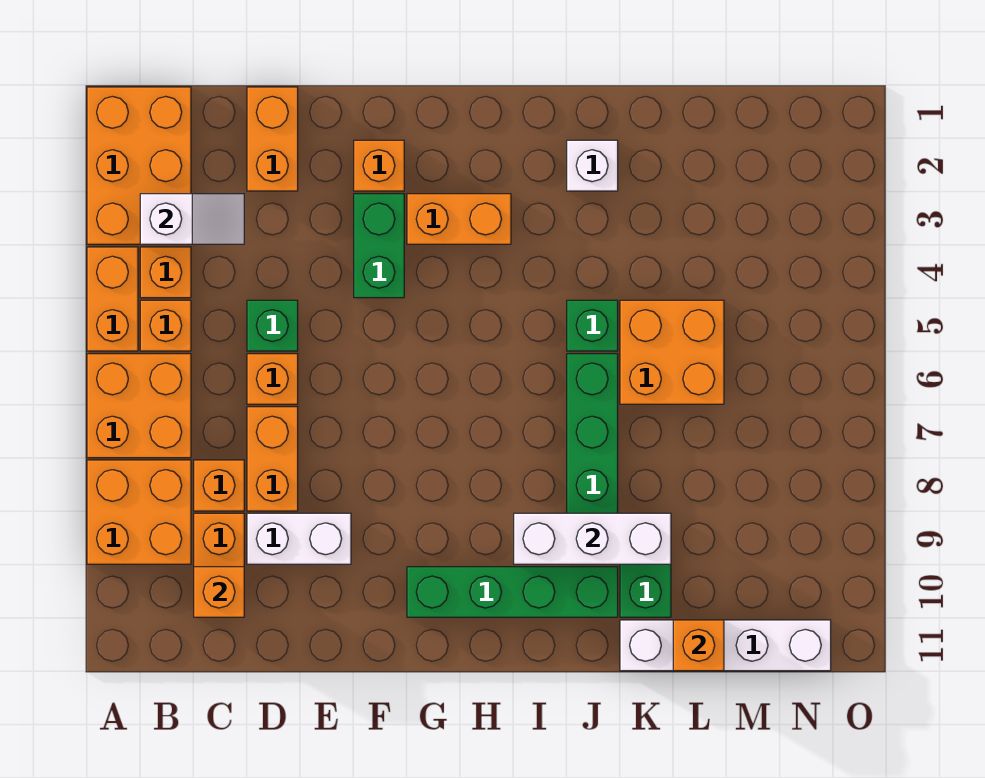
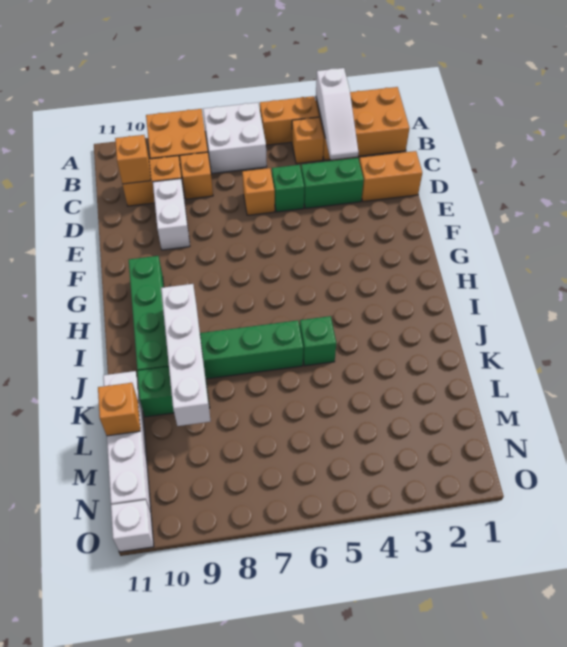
orange 2x2 brick [87,354,191,458] -> white 2x2 brick [203,103,267,173]
white 1x2 slope [140,194,244,244] -> white 1x3 slope [316,68,358,160]
orange 1x1 brick [140,300,191,351] -> none
orange 1x2 brick [247,407,298,511] -> none
orange 1x1 brick [354,140,404,191] -> none
green 1x2 brick [354,194,404,298] -> green 1x2 brick moved to [301,158,364,208]
orange 1x2 brick [407,194,511,244] -> none
white 1x3 brick [514,513,671,564] -> white 1x4 brick [161,284,210,426]
white 1x1 brick [567,140,618,191] -> white 1x1 brick moved to [111,500,154,552]
orange 2x2 brick [620,300,724,404] -> none

